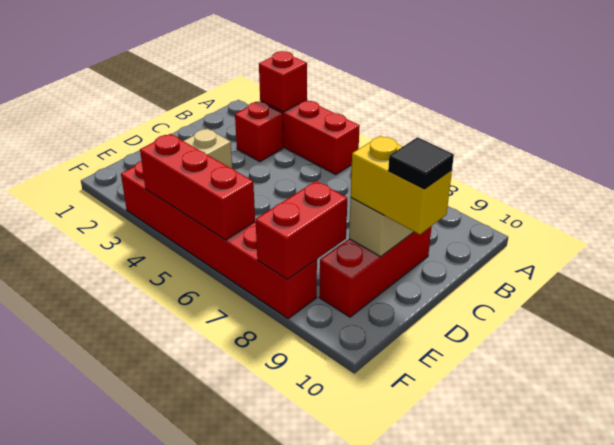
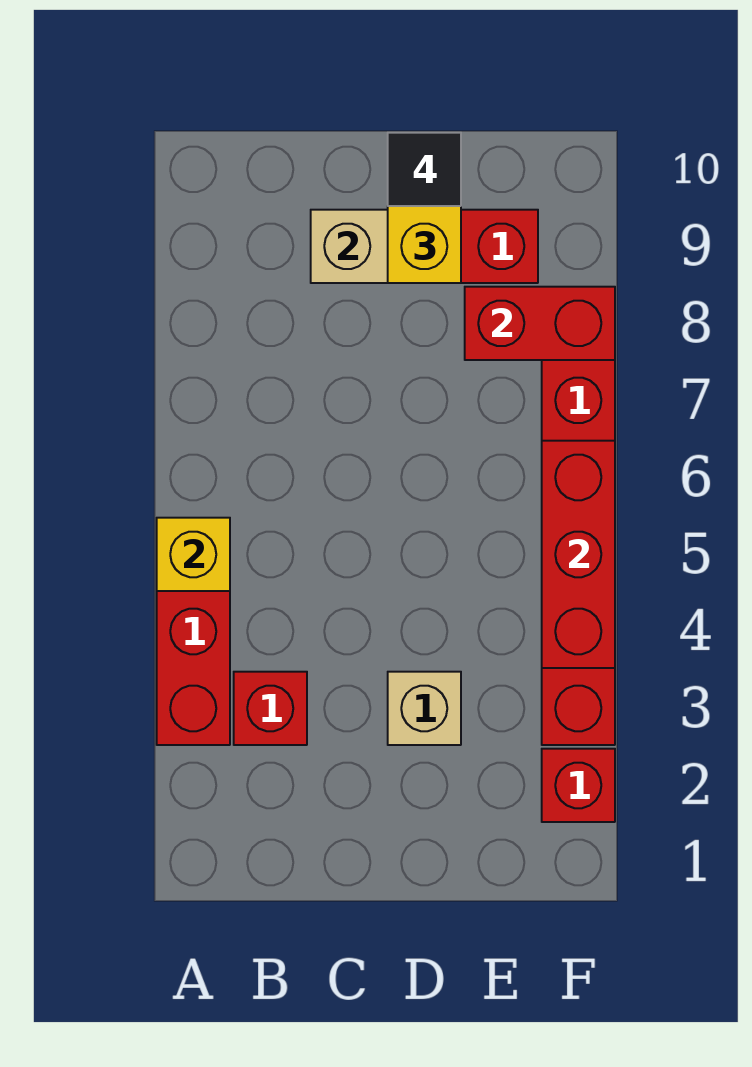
red 1x1 brick [259,51,307,112] -> red 1x1 brick moved to [542,749,615,822]
none -> yellow 1x1 brick [157,518,230,591]

